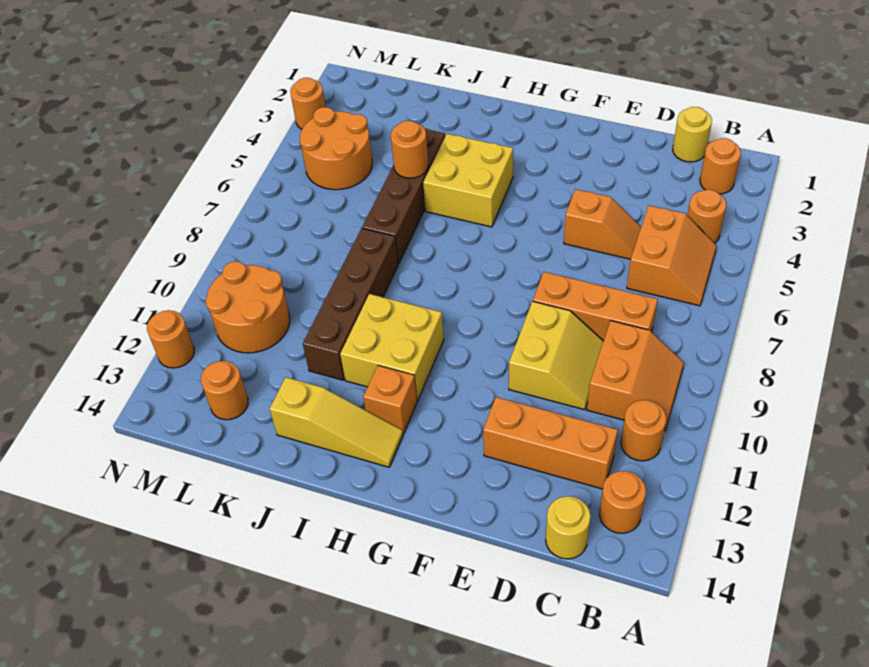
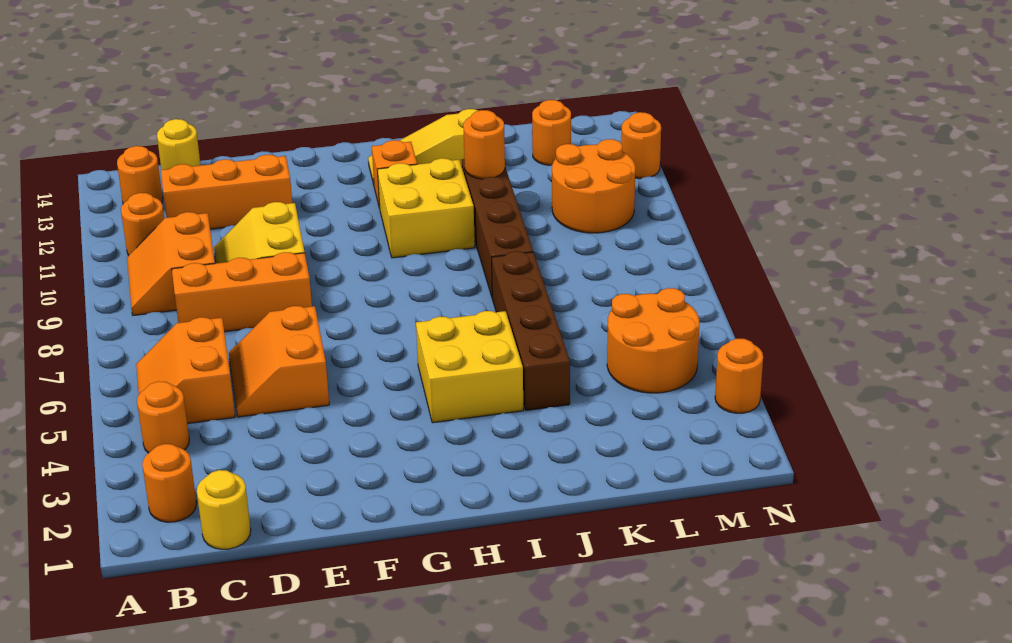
orange 1x2 slope [564,189,641,259] -> orange 2x2 slope [229,306,329,417]
orange 1x1 round brick [391,121,428,178] -> orange 1x1 round brick moved to [463,110,505,179]

